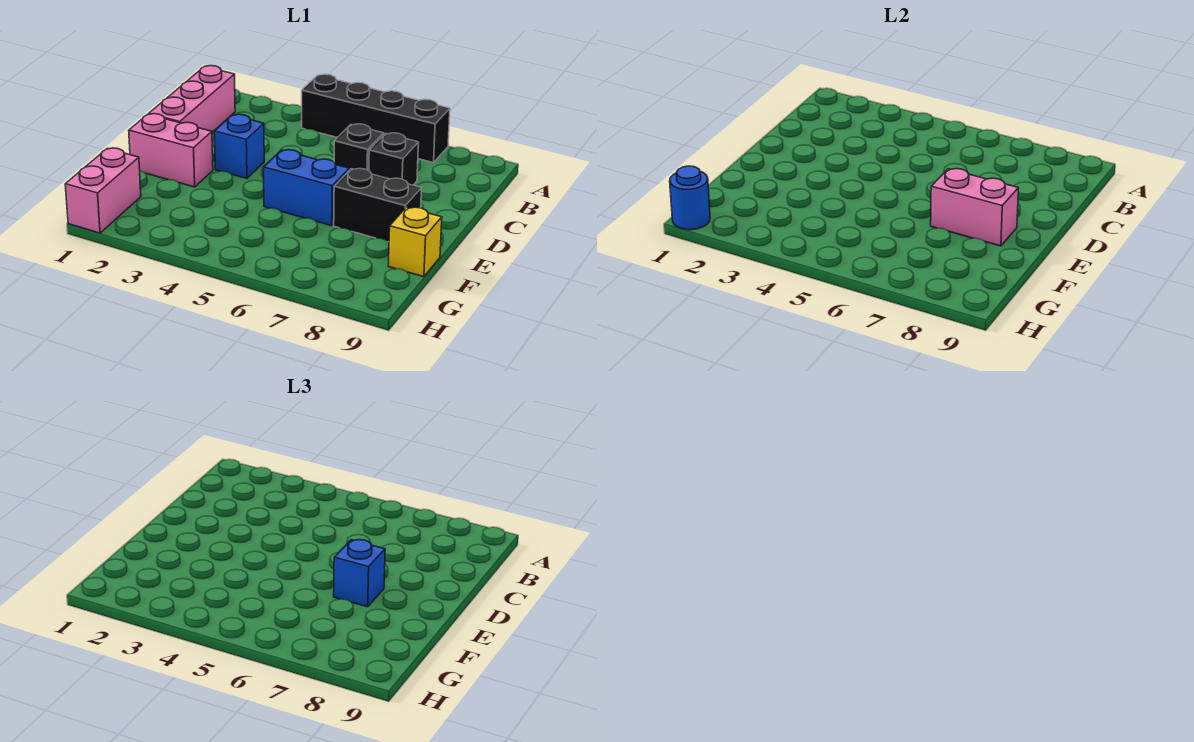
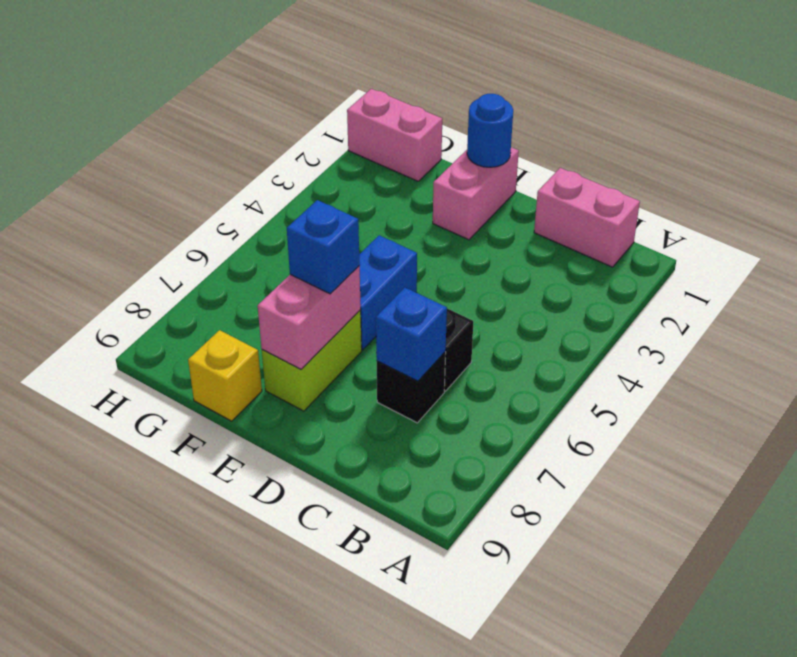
black 1x4 brick [302,74,450,163] -> none
pink 1x3 brick [149,66,235,132] -> pink 1x2 brick [534,168,640,267]
blue 1x1 brick [214,114,264,179] -> blue 1x1 brick moved to [376,288,447,381]
black 1x2 brick [334,169,422,242] -> lime 1x2 brick [262,310,362,411]
blue 1x1 round brick [670,166,710,230] -> blue 1x1 round brick moved to [467,94,513,167]

